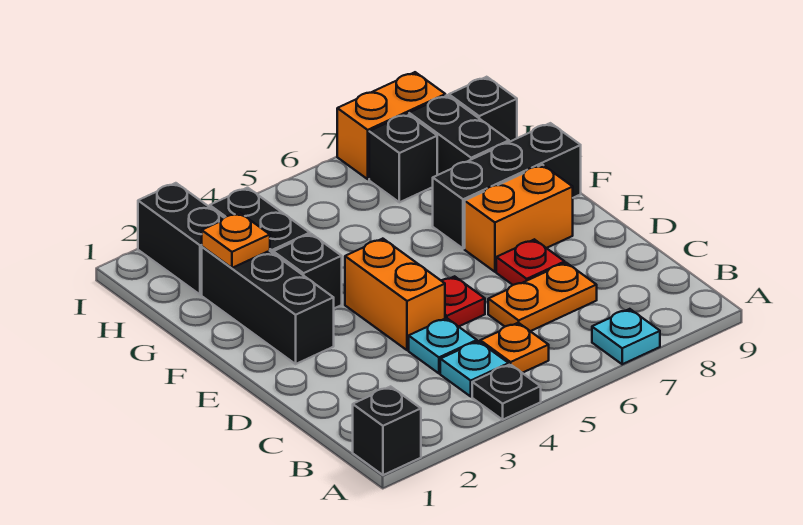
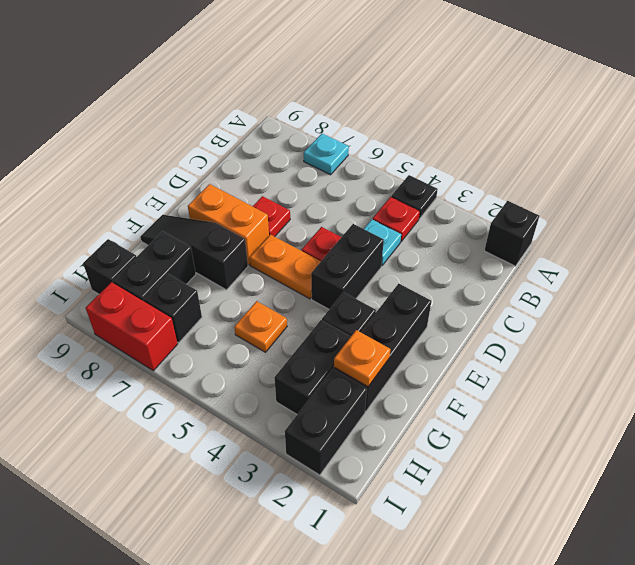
cyan 1x1 plate [440,341,509,396] -> red 1x1 plate [373,197,420,242]
orange 1x1 plate [480,323,549,373] -> orange 1x1 plate moved to [234,301,287,352]
orange 1x2 plate [488,263,597,331] -> orange 1x2 plate moved to [250,235,321,299]
orange 1x2 brick [345,239,445,350] -> black 1x2 brick [311,224,384,309]
black 1x3 brick [433,123,581,249] -> black 1x3 slope [140,215,248,290]
orange 1x2 brick [337,72,445,179] -> red 1x2 brick [86,282,178,371]

